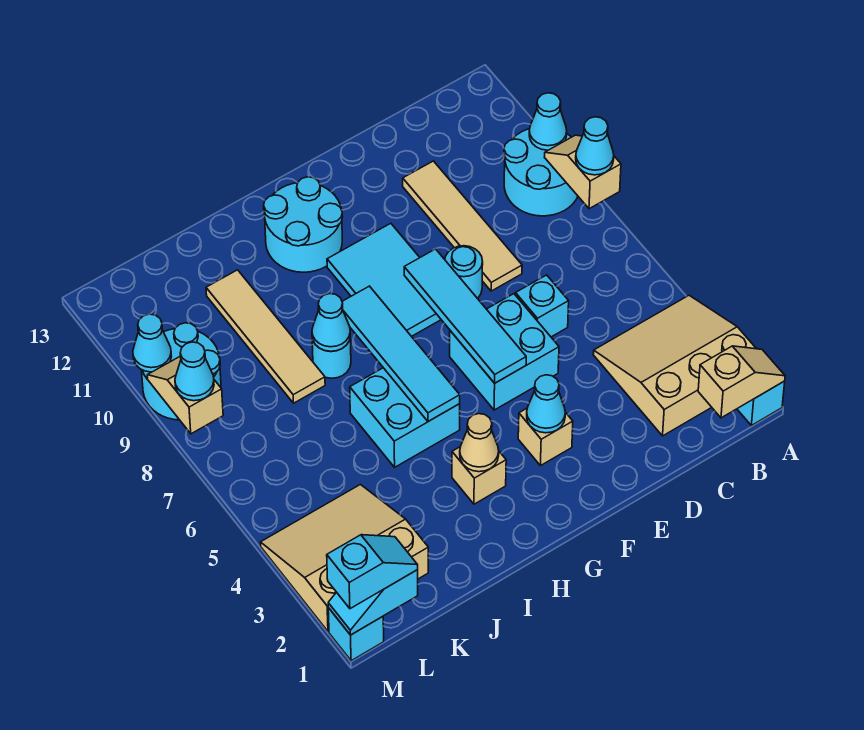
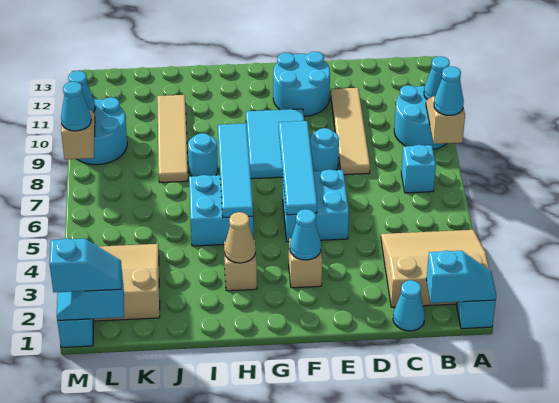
tan 1x2 slope [698,346,785,418] -> cyan 1x2 slope [426,251,496,303]
cyan 1x1 brick [516,275,569,337] -> cyan 1x1 brick moved to [401,145,436,193]
cyan 2x2 round brick [264,177,343,272] -> cyan 2x2 round brick moved to [273,52,330,116]
cyan 1x1 cone [312,294,350,351] -> cyan 1x1 cone moved to [393,280,425,331]

